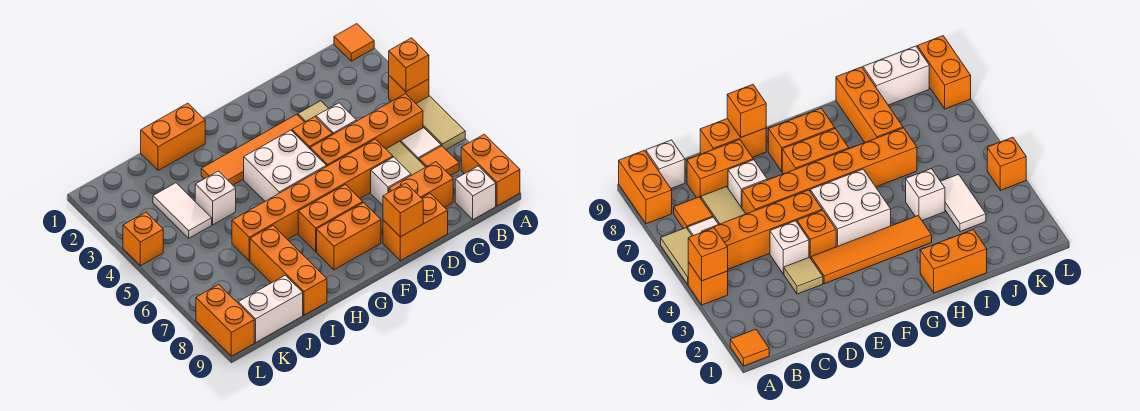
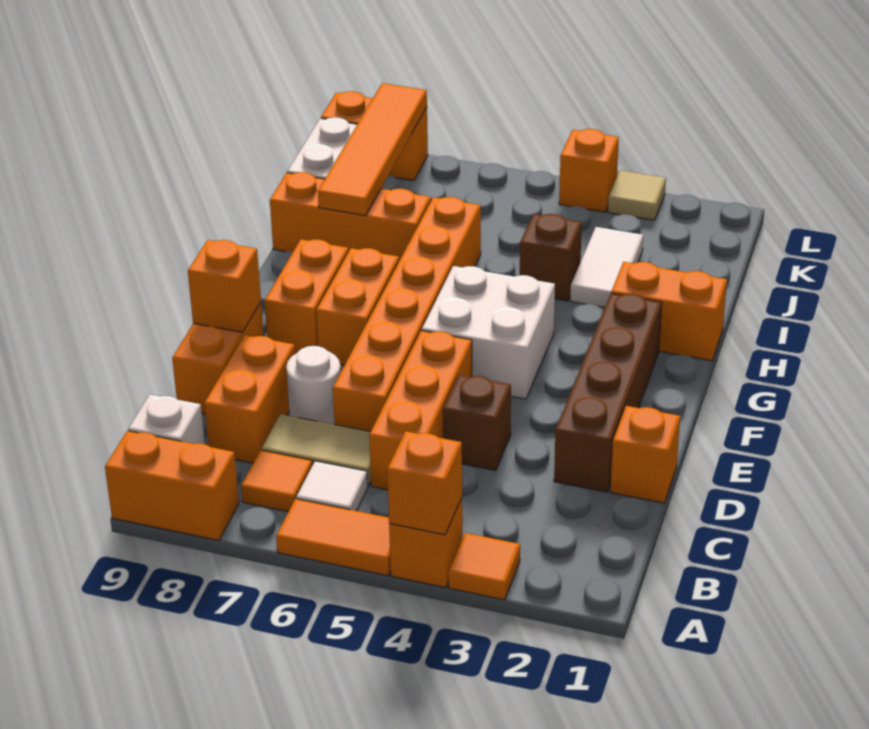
orange 1x1 tile [334,24,374,61] -> orange 1x1 tile moved to [449,533,520,600]
tan 1x2 tile [416,96,465,150] -> orange 1x2 tile [276,499,391,576]
orange 1x4 brick [310,94,423,167] -> orange 1x3 brick [369,331,472,490]
none -> brown 1x4 brick [554,293,662,492]
tan 1x1 tile [298,101,329,122] -> tan 1x1 tile moved to [608,171,666,220]
white 1x1 brick [316,103,356,135] -> brown 1x1 brick [443,375,511,470]
white 1x1 brick [371,157,411,205] -> white 1x1 round brick [286,346,341,425]
orange 1x4 tile [201,114,304,185] -> orange 1x4 tile moved to [318,83,427,216]
orange 1x1 brick [292,117,332,149] -> orange 1x1 brick moved to [610,406,680,503]
orange 1x2 brick [141,103,205,171] -> orange 1x2 brick turned to [611,262,727,361]
white 1x1 brick [195,171,236,225] -> brown 1x1 brick [520,214,582,301]
white 1x2 tile [153,183,212,238] -> white 1x2 tile turned to [570,227,643,307]

